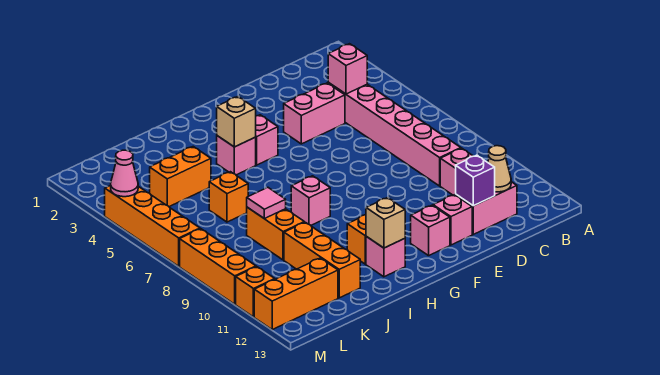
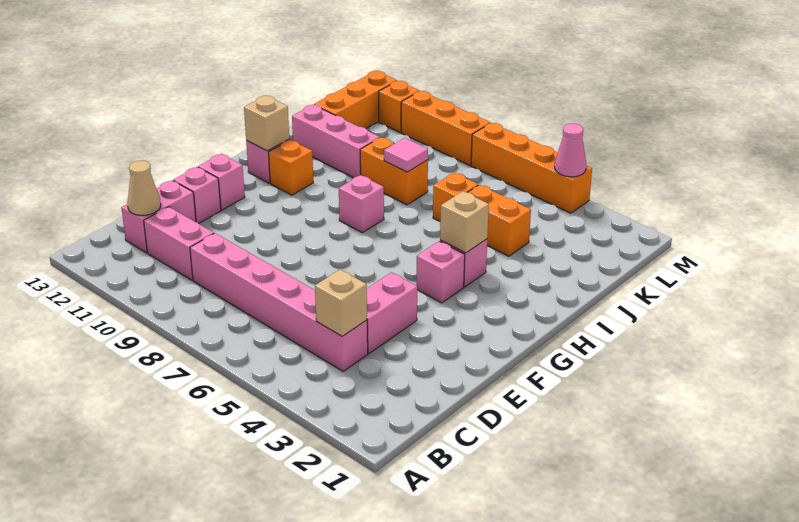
pink 1x1 brick [328,44,367,94] -> tan 1x1 brick [315,269,367,336]
purple 1x1 brick [456,155,495,206] -> none
orange 1x2 brick [150,147,211,207] -> orange 1x2 brick turned to [468,185,531,256]
orange 1x3 brick [284,222,360,298] -> pink 1x3 brick [292,105,380,178]

